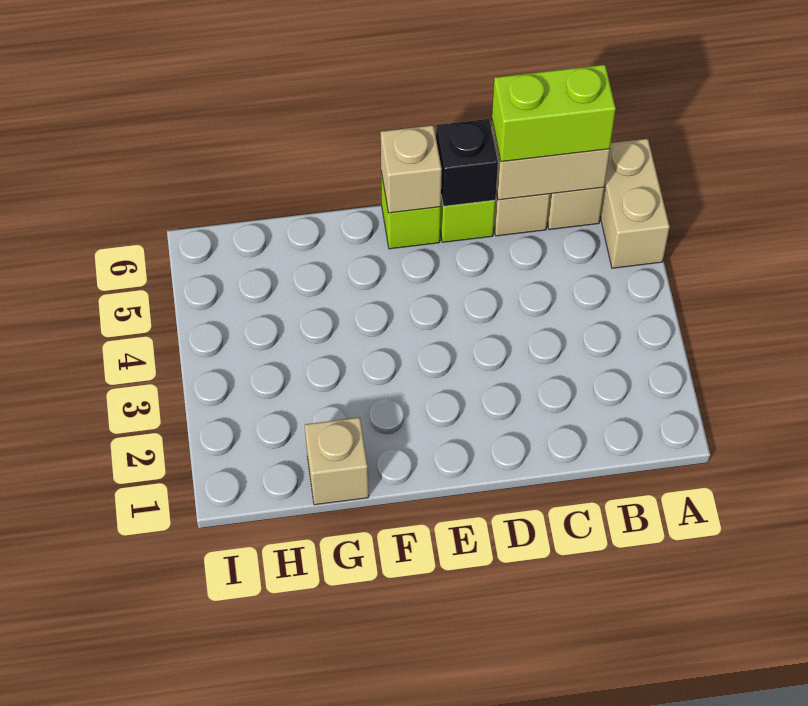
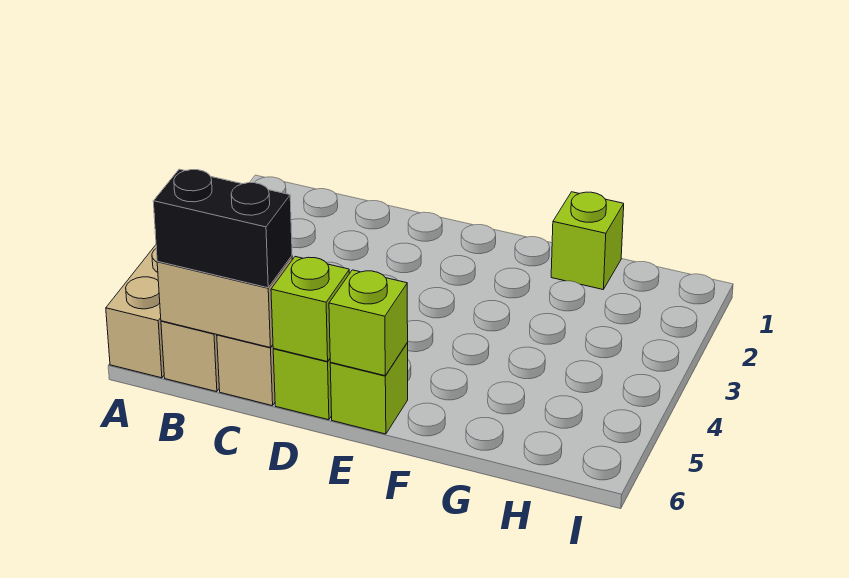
lime 1x2 brick [492,65,616,162] -> black 1x2 brick [153,169,292,288]
black 1x1 brick [436,119,498,206] -> lime 1x1 brick [271,257,350,362]
tan 1x1 brick [381,125,442,213] -> lime 1x1 brick [329,270,408,376]
tan 1x1 brick [305,417,369,505] -> lime 1x1 brick [551,192,624,289]

